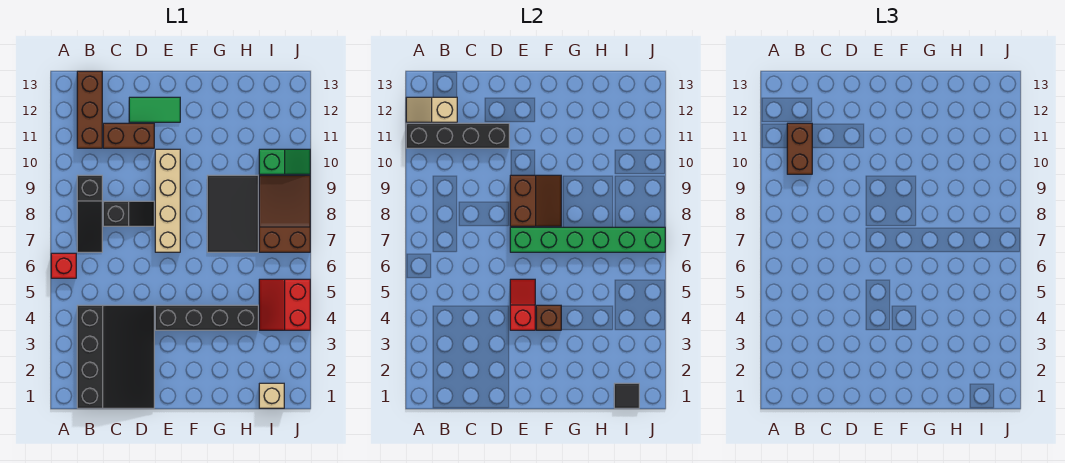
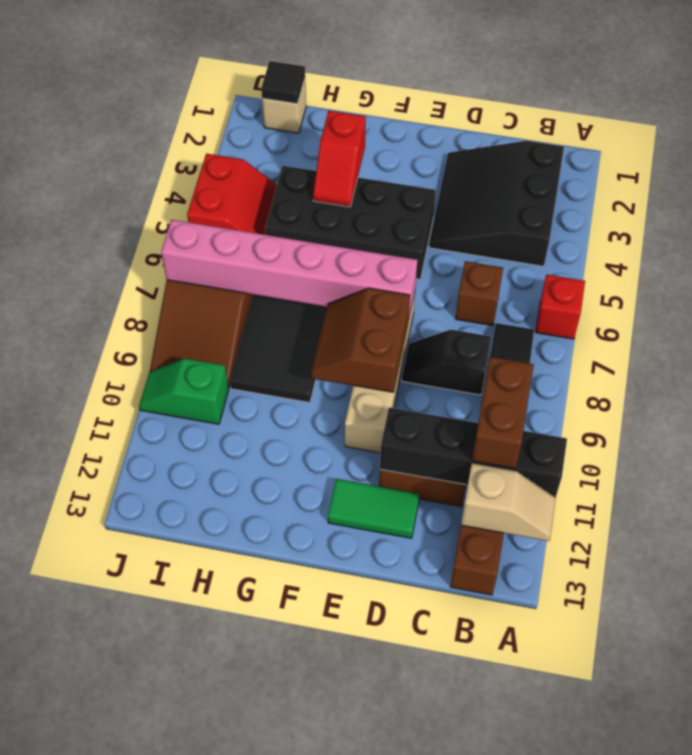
black 3x4 slope [77,305,154,408] -> black 3x3 slope [429,141,564,266]
black 1x4 brick [155,305,258,330] -> black 2x4 brick [265,166,436,279]
red 1x2 slope [510,279,535,330] -> red 1x2 slope moved to [313,111,366,207]
green 1x6 brick [510,227,665,252] -> pink 1x6 brick [161,220,417,320]
brown 1x1 brick [536,305,561,330] -> brown 1x1 brick moved to [456,261,503,326]

